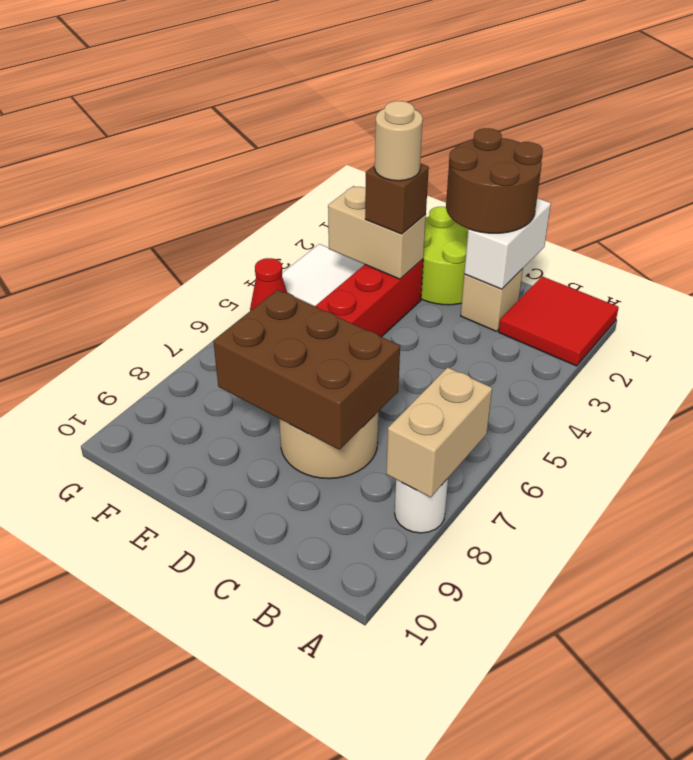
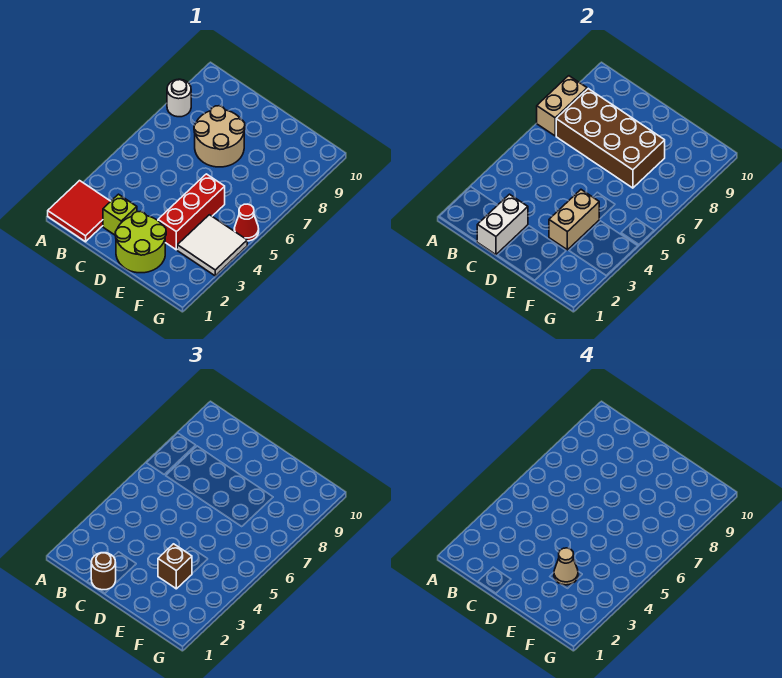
brown 2x2 round brick [446,128,543,233] -> brown 1x1 round brick [91,553,116,590]
tan 1x1 brick [461,269,523,331] -> lime 1x1 brick [103,194,137,235]
brown 2x3 brick [213,290,400,450] -> brown 2x4 brick [556,89,665,188]
tan 1x2 brick [328,186,426,279] -> tan 1x2 brick turned to [549,190,599,250]
tan 1x1 round brick [375,101,423,181] -> tan 1x1 cone [554,548,578,585]

